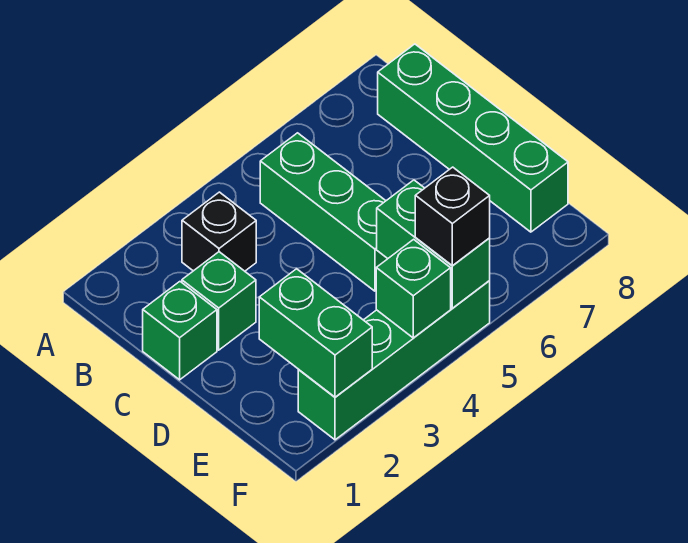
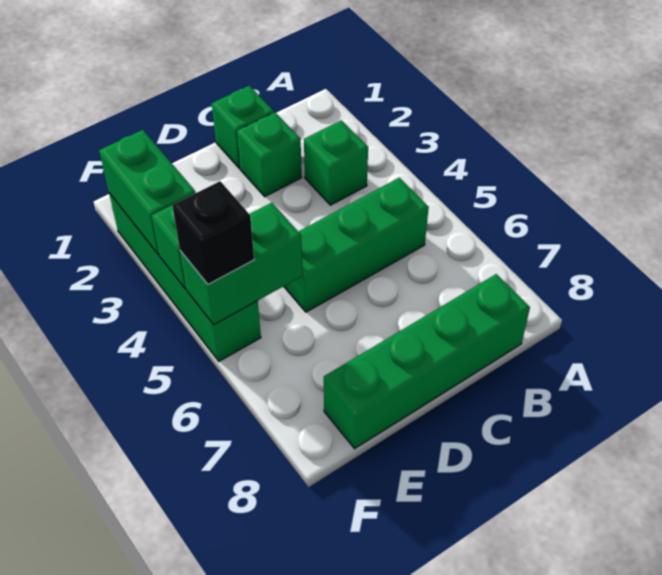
black 1x1 brick [182,192,256,271] -> green 1x1 brick [304,120,368,205]
green 1x2 brick [259,269,372,397] -> green 1x2 brick turned to [99,130,196,255]

